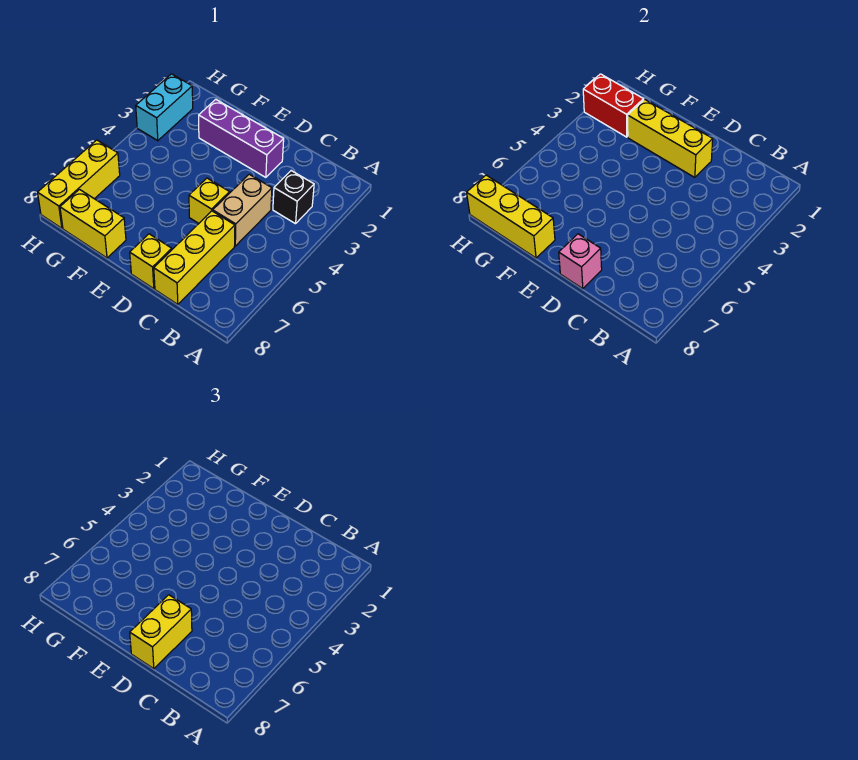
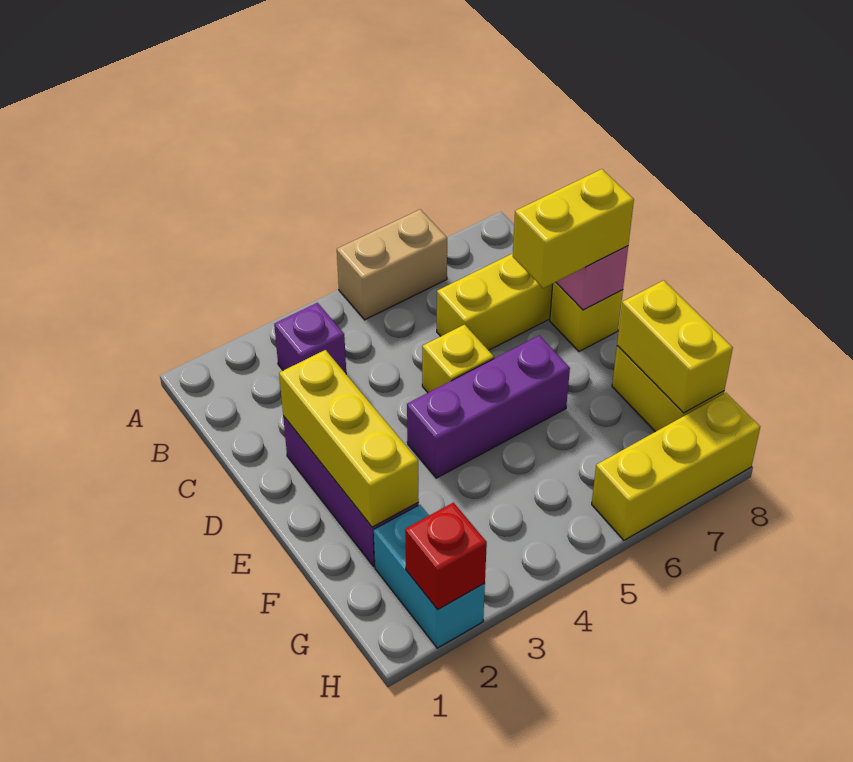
black 1x1 brick [273,171,314,224] -> purple 1x1 brick [274,303,346,373]
tan 1x2 brick [213,174,272,246] -> tan 1x2 brick moved to [337,209,447,320]
none -> purple 1x3 brick [407,335,570,478]
yellow 1x3 brick [467,175,555,258] -> yellow 1x2 brick [617,280,733,413]
red 1x2 brick [583,74,644,137] -> red 1x1 brick [405,503,487,610]
cyan 1x2 brick [136,74,193,141] -> cyan 1x2 brick turned to [374,505,485,648]

